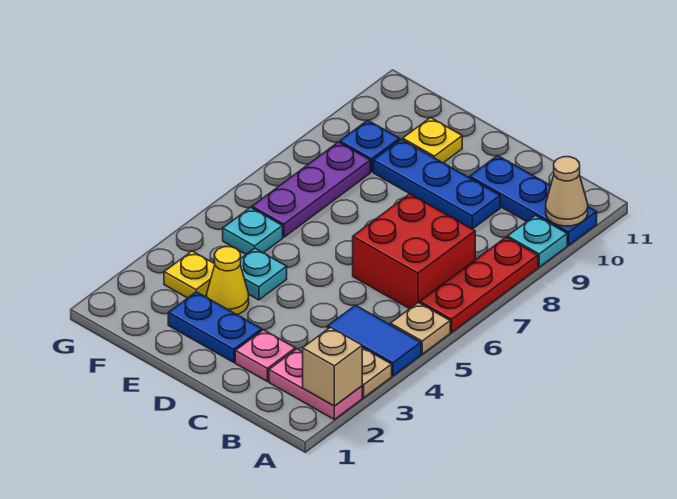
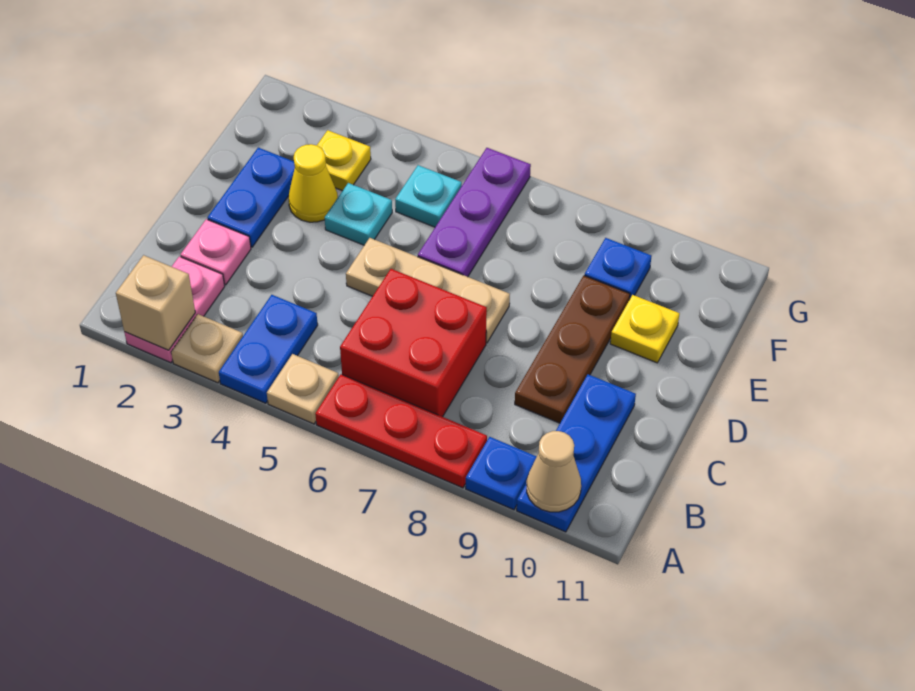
blue 1x2 tile [328,305,421,376] -> blue 1x2 plate [219,295,318,403]
cyan 1x1 plate [507,215,567,267] -> blue 1x1 plate [466,437,537,510]
blue 1x3 plate [373,139,500,229] -> brown 1x3 plate [515,276,630,423]
none -> tan 1x3 plate [346,238,510,343]
purple 1x3 plate [252,142,370,237] -> purple 1x3 plate turned to [418,148,531,277]

